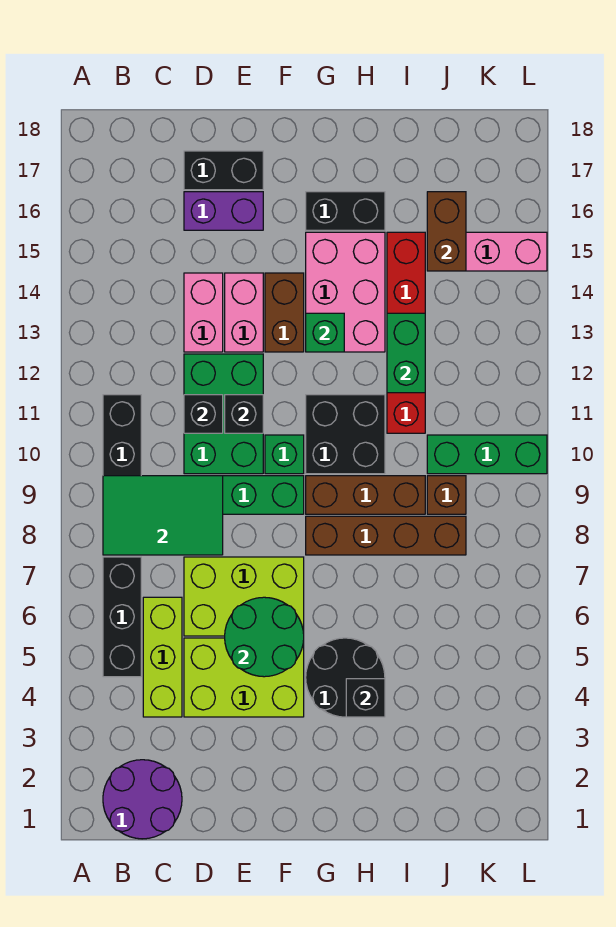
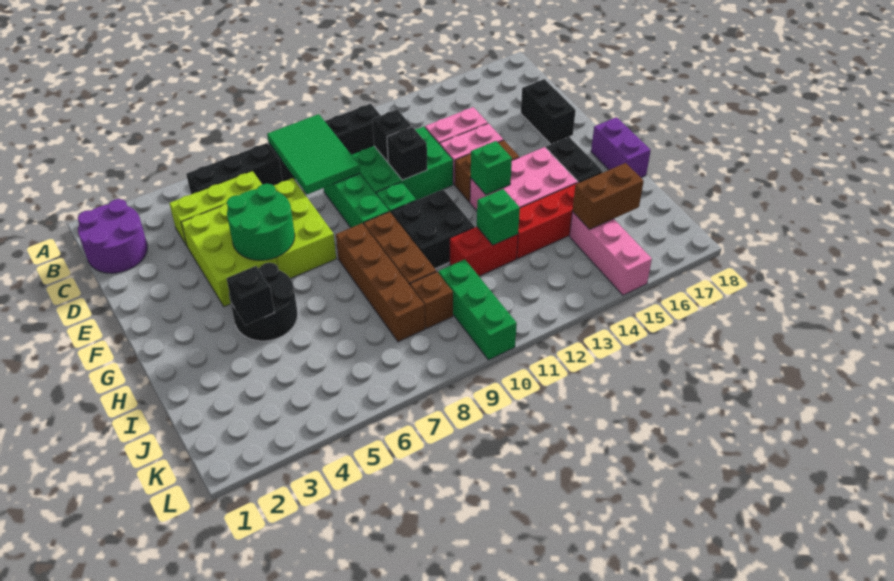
purple 1x2 brick [184,192,263,230] -> purple 1x2 brick moved to [591,117,651,177]
green 1x2 brick [387,313,425,393] -> green 1x1 brick [477,189,520,245]

